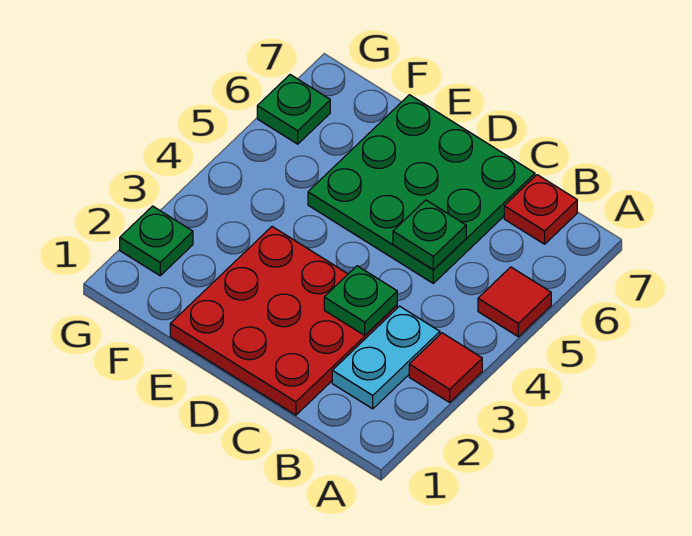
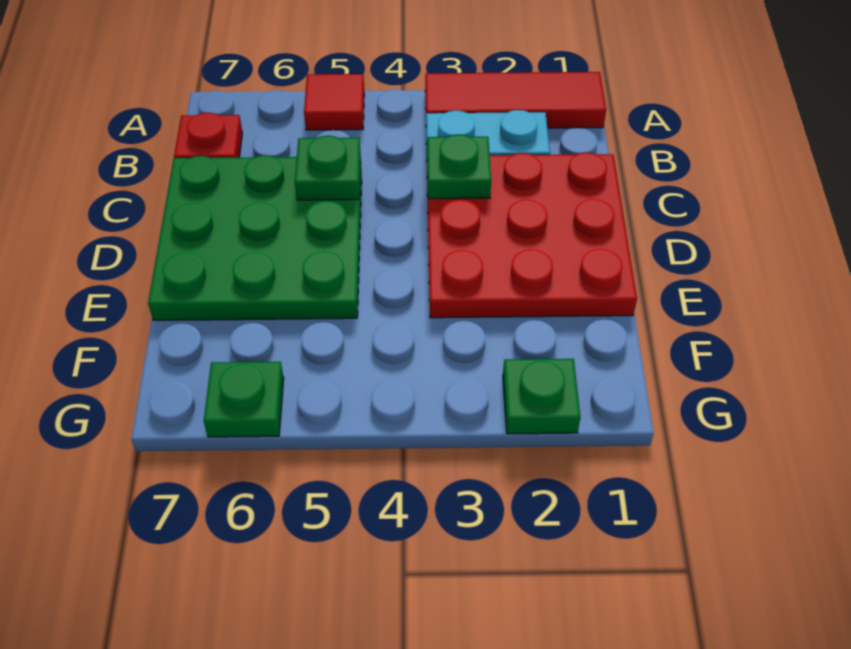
red 1x1 tile [409,333,482,402] -> red 1x3 tile [425,72,606,128]

